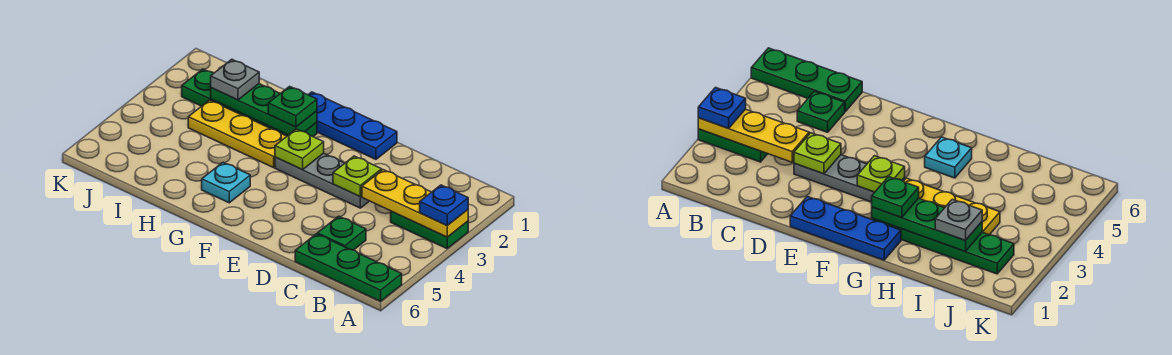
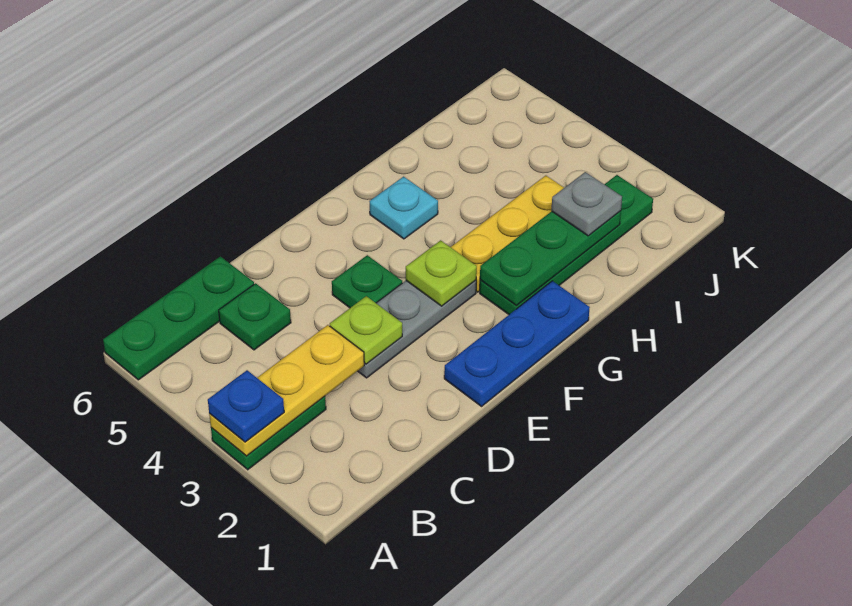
green 1x1 plate [268,86,317,127] -> green 1x1 plate moved to [332,255,402,308]

